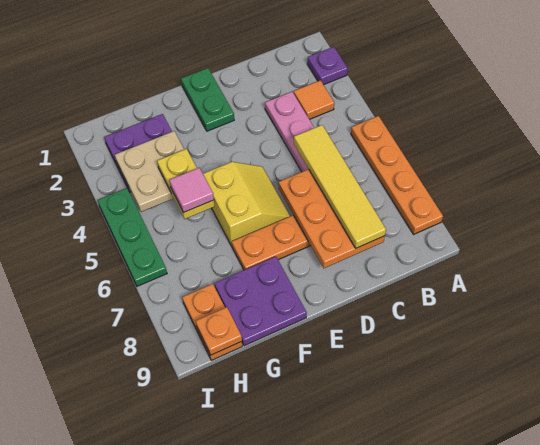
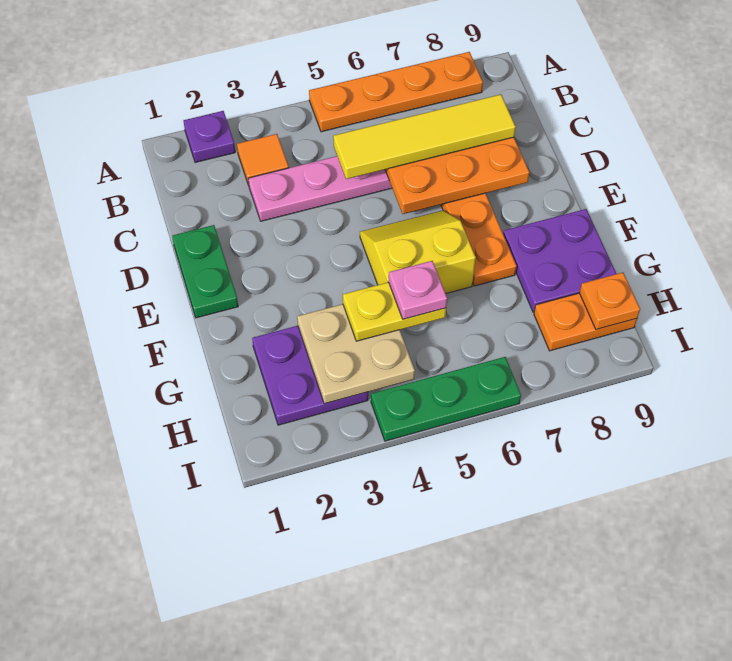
green 1x2 plate [181,68,234,131] -> green 1x2 plate turned to [172,225,238,318]
pink 1x1 tile [169,168,214,212] -> pink 1x1 plate [389,261,447,319]

